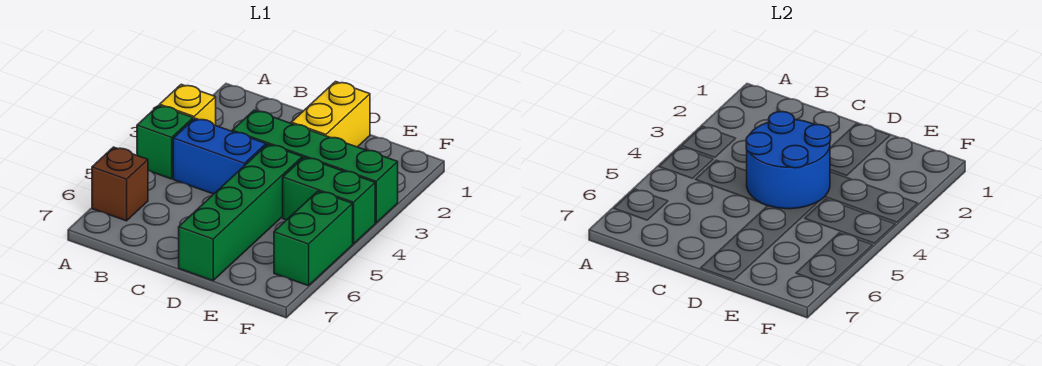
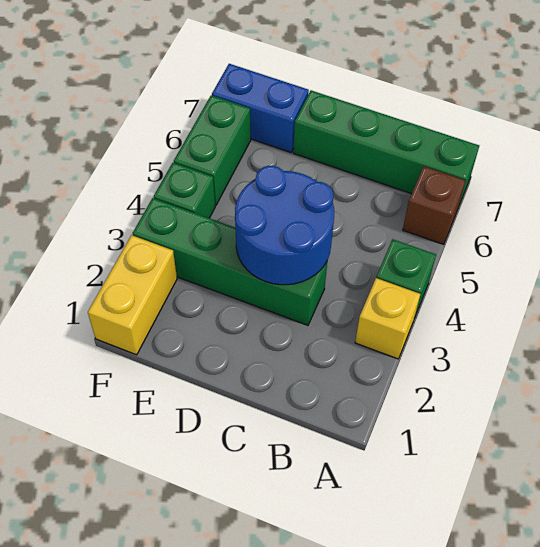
blue 1x2 brick [173,118,266,194] -> blue 1x2 brick moved to [212,64,309,152]
yellow 1x2 brick [291,82,370,147] -> yellow 1x2 brick moved to [88,235,177,355]
green 1x4 brick [179,144,302,281] -> green 1x4 brick turned to [293,90,479,207]
green 1x2 brick [283,157,375,244] -> green 1x1 brick [154,163,215,218]

